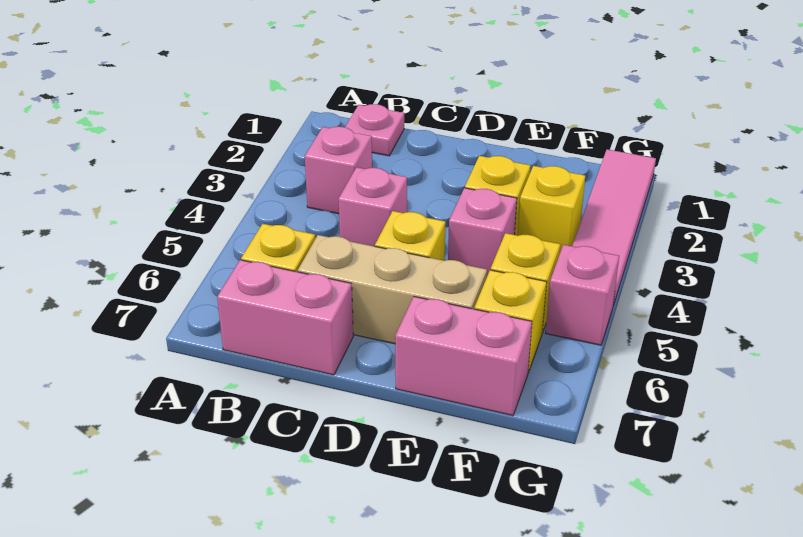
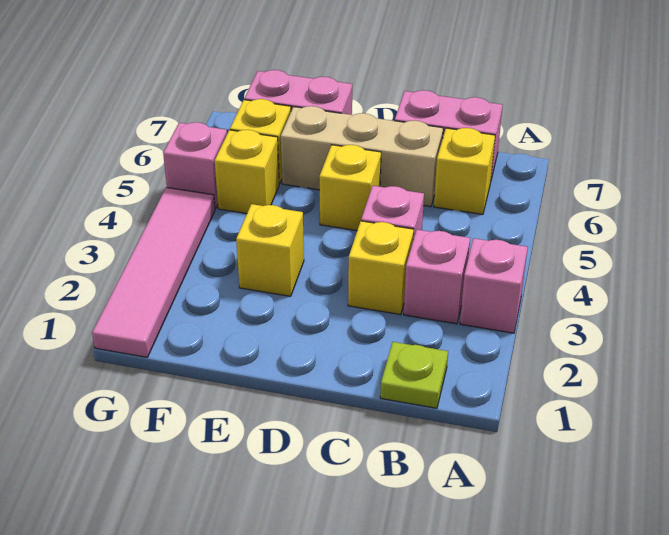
pink 1x1 plate [345,104,404,156] -> lime 1x1 plate [380,342,448,408]
pink 1x1 brick [448,188,517,276] -> pink 1x1 brick moved to [460,238,528,333]
yellow 1x1 brick [518,166,585,254] -> yellow 1x1 brick moved to [348,221,414,315]

